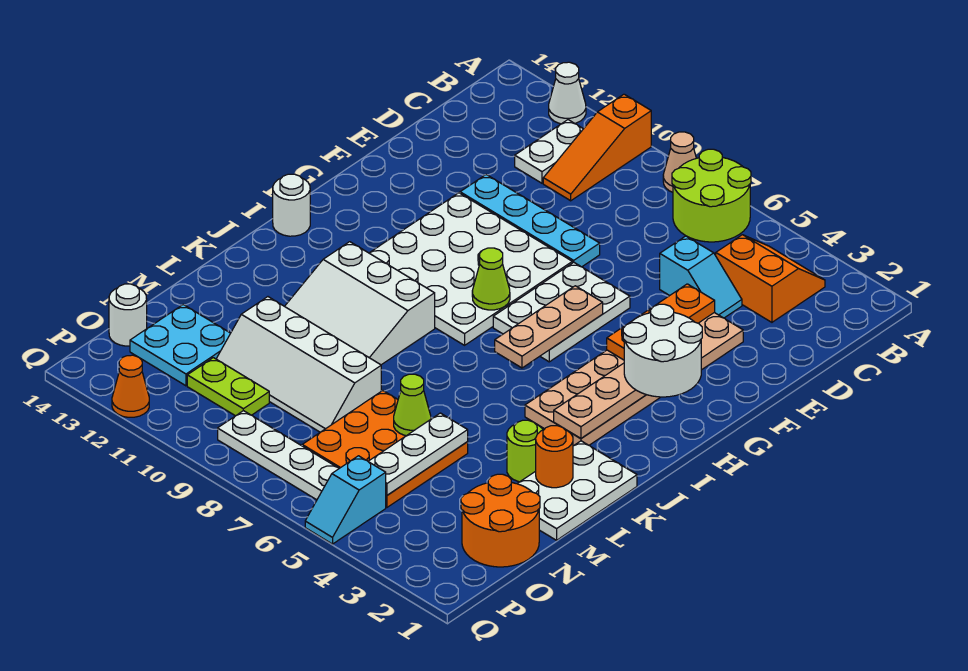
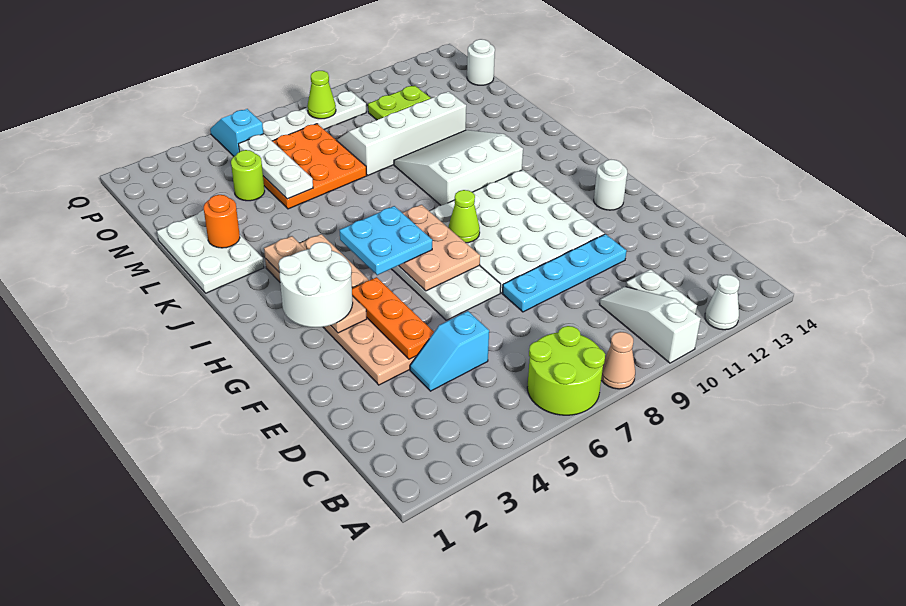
orange 1x3 slope [543,94,651,201] -> white 1x3 slope [599,287,701,363]
orange 2x2 slope [716,235,825,322] -> none
tan 1x3 plate [495,286,603,368] -> tan 2x3 plate [399,205,480,291]
white 1x1 round brick [273,174,310,236] -> white 1x1 round brick moved to [594,160,627,210]
lime 1x1 round brick [507,420,543,482] -> lime 1x1 round brick moved to [231,150,265,201]
lime 1x1 cone [394,374,431,436] -> lime 1x1 cone moved to [307,71,336,119]
orange 2x2 round brick [461,474,540,567] -> none
cyan 2x2 plate [130,305,230,386] -> cyan 2x2 plate moved to [340,206,432,275]
orange 1x1 cone [112,355,149,417] -> none

